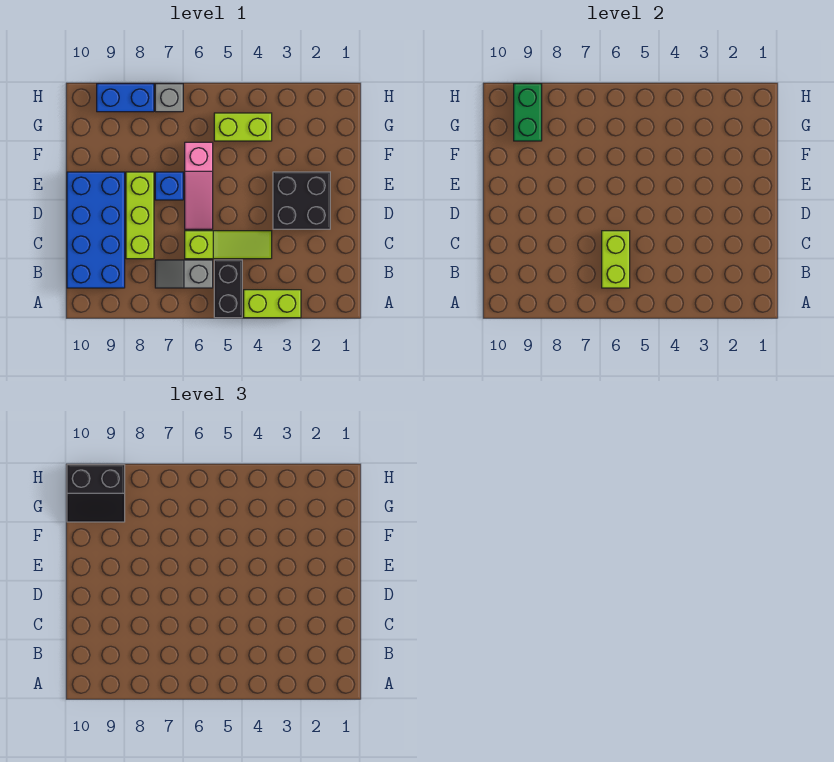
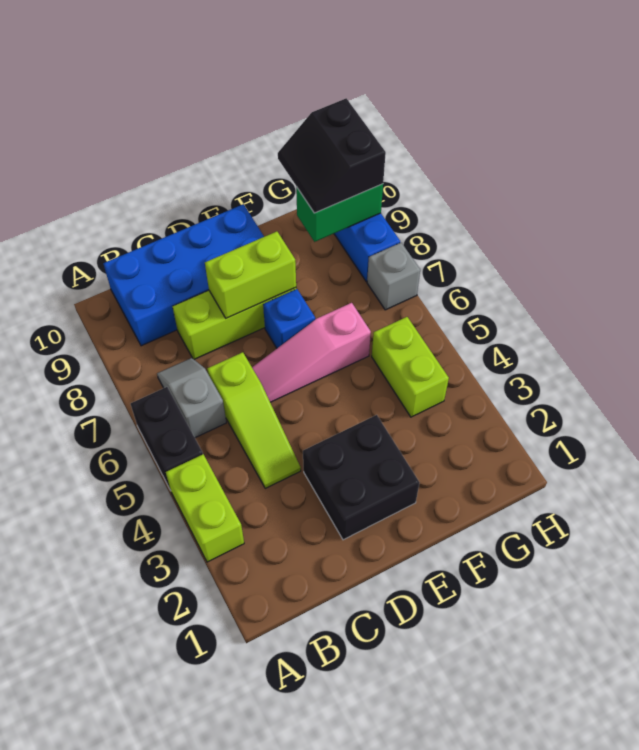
black 1x2 brick [214,260,242,318] -> black 1x2 brick turned to [131,387,203,489]
lime 1x2 brick [602,231,630,288] -> lime 1x2 brick moved to [205,232,296,318]

